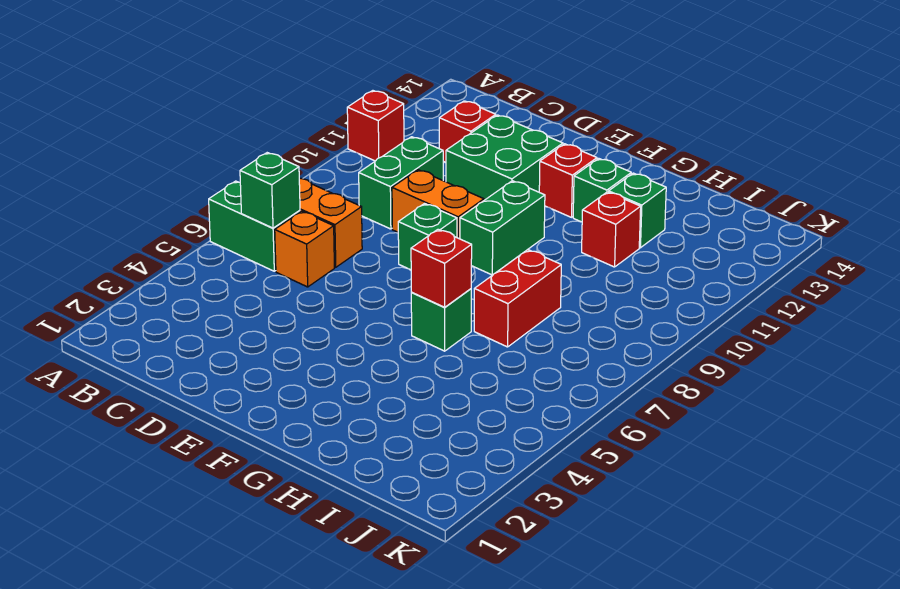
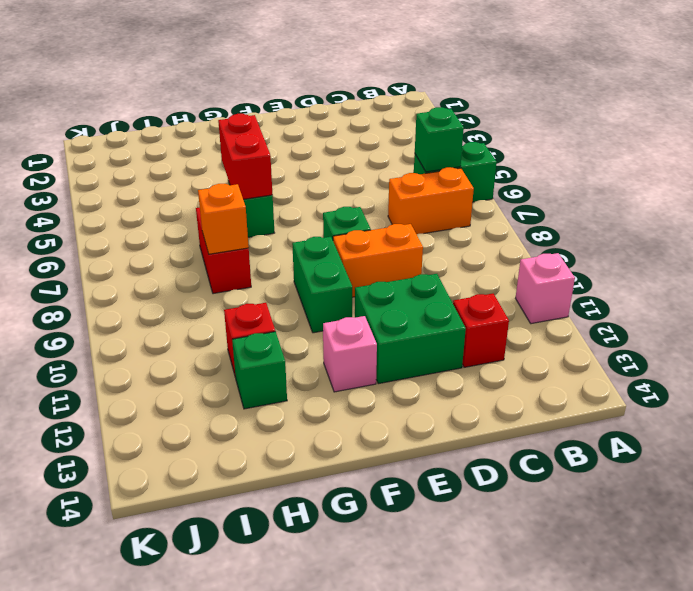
red 1x1 brick [347,91,404,161] -> pink 1x1 brick [515,253,575,324]
orange 1x1 brick [275,211,334,287] -> orange 1x1 brick moved to [198,184,249,254]
green 1x2 brick [359,137,443,229] -> none
red 1x1 brick [539,144,597,217] -> pink 1x1 brick [323,316,377,392]
red 1x1 brick [411,229,472,307] -> red 1x2 brick [218,114,273,200]
green 1x1 brick [573,158,631,222] -> none

